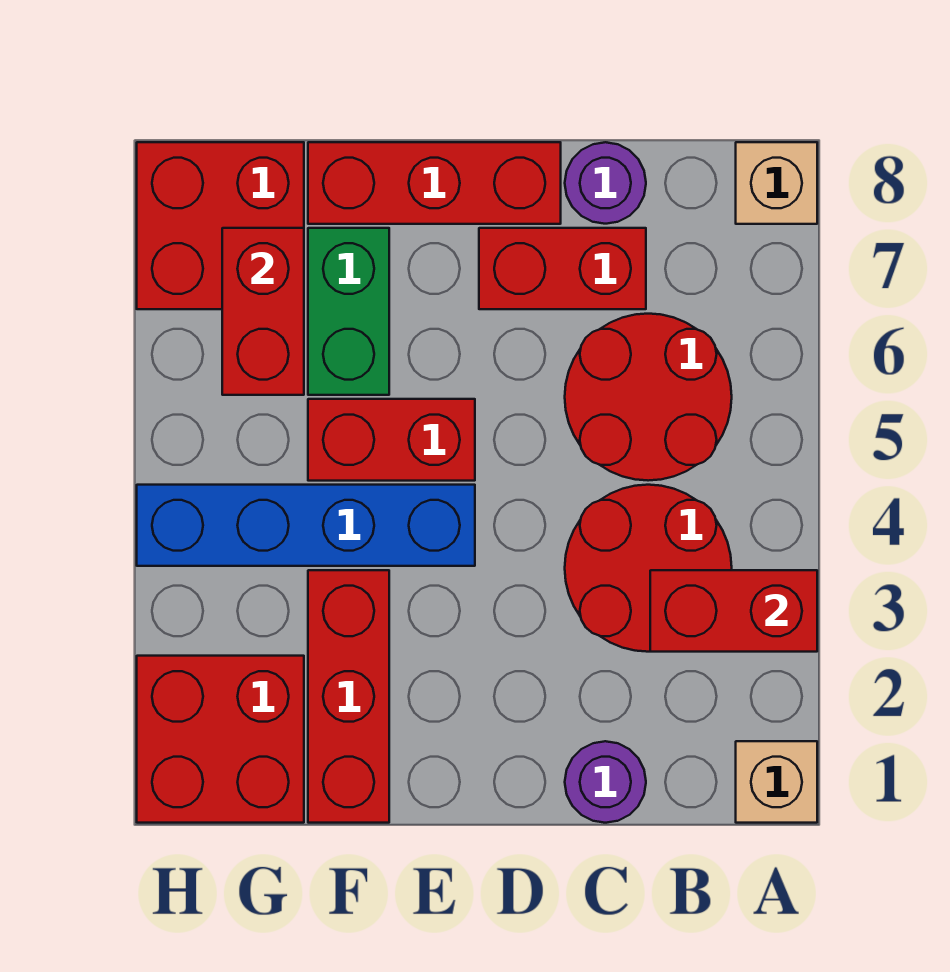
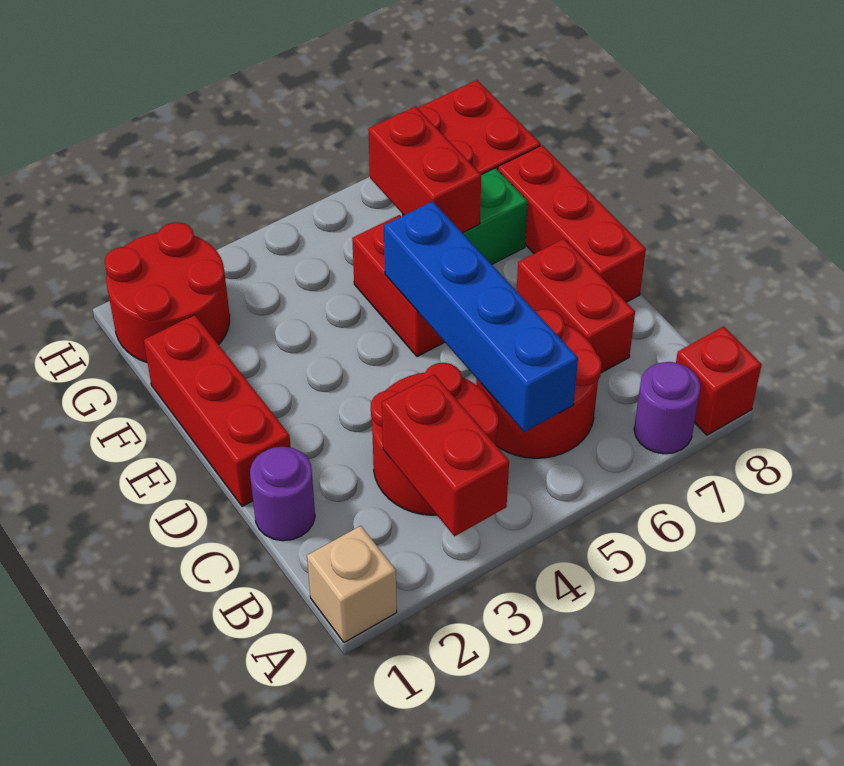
tan 1x1 brick [736,142,817,224] -> red 1x1 brick [676,326,762,435]
purple 1x1 round brick [565,142,646,224] -> purple 1x1 round brick moved to [634,362,701,454]
blue 1x4 brick [137,485,475,566] -> blue 1x4 brick moved to [384,201,578,432]
red 1x3 brick [308,570,389,823] -> red 1x3 brick turned to [144,315,291,507]
red 2x2 brick [137,656,304,823] -> red 2x2 round brick [105,222,230,362]
red 1x2 brick [222,228,304,395] -> red 1x2 brick turned to [368,106,481,233]

